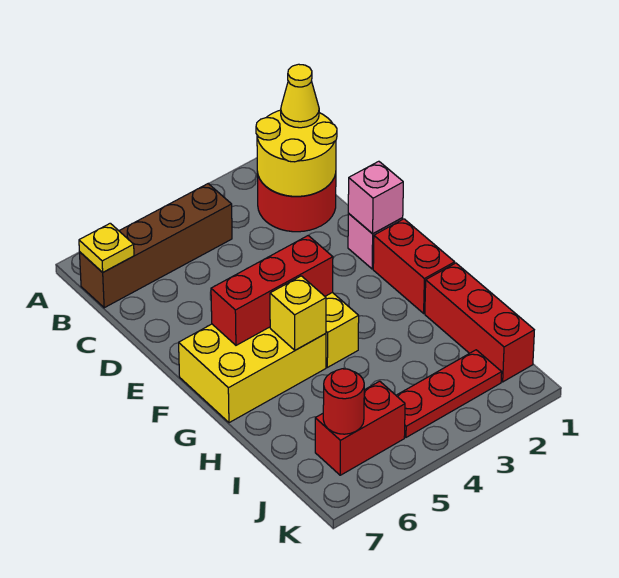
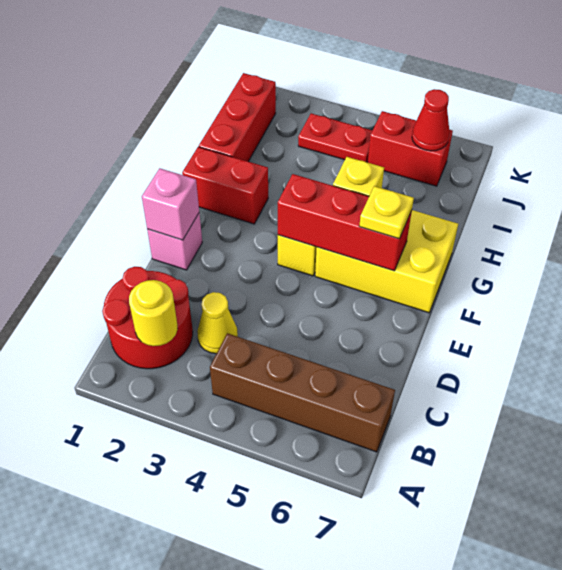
yellow 2x2 round brick [256,110,337,196] -> yellow 1x1 round brick [129,280,178,346]
yellow 1x1 cone [281,64,319,128] -> yellow 1x1 cone moved to [197,292,238,354]
yellow 1x1 plate [79,223,134,272] -> yellow 1x1 plate moved to [359,186,414,239]
red 1x2 brick [373,219,455,313] -> red 1x2 brick turned to [182,147,268,224]
red 1x3 plate [396,350,502,437] -> red 1x2 plate [298,113,372,162]
red 1x1 round brick [323,369,364,434] -> red 1x1 cone [412,89,450,151]

